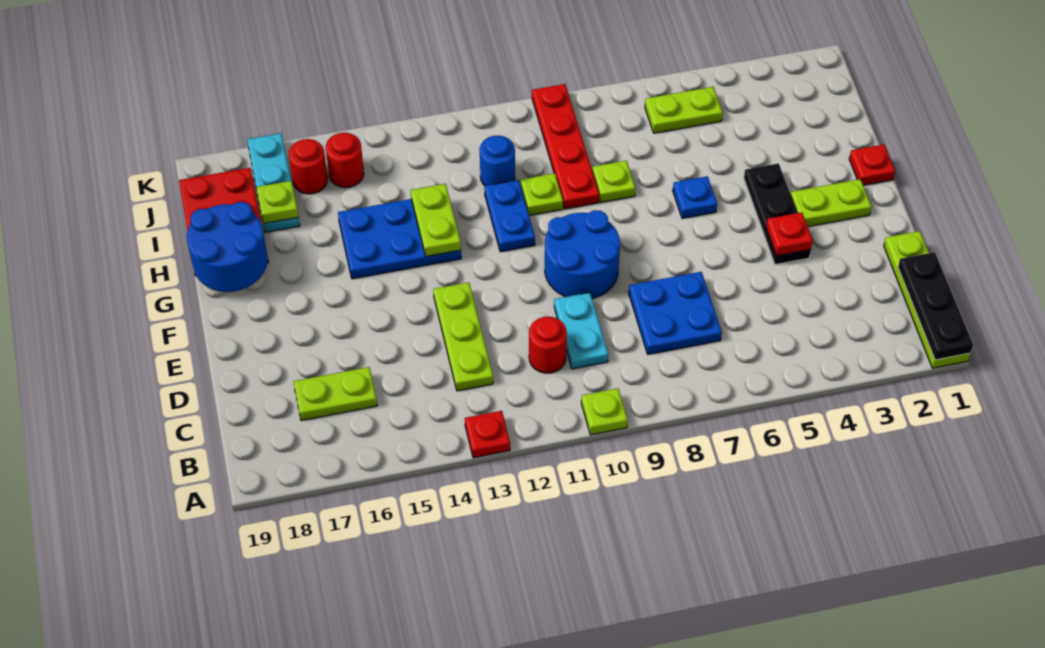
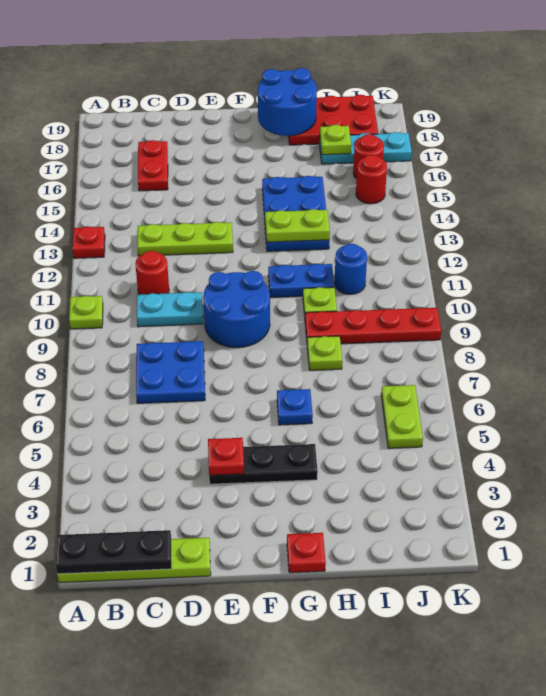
lime 1x2 plate [293,367,377,421] -> red 1x2 plate [138,140,168,191]
lime 1x2 plate [791,179,872,227] -> none

